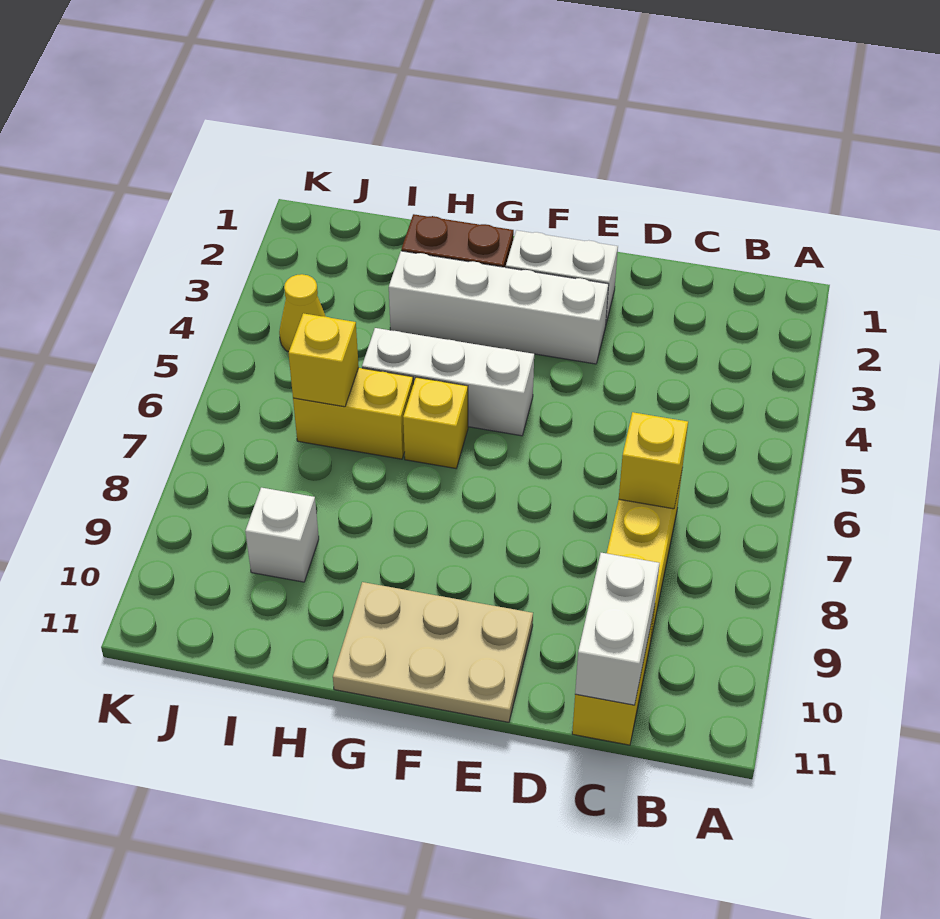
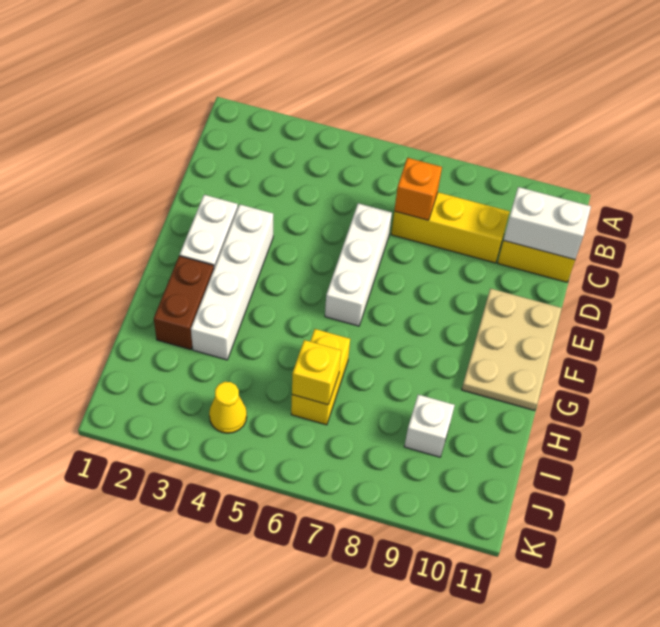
yellow 1x1 brick [619,412,688,509] -> orange 1x1 brick [394,158,442,220]
white 1x3 brick [362,328,534,436] -> white 1x3 brick moved to [325,203,392,326]
yellow 1x1 brick [403,377,468,468] -> none

